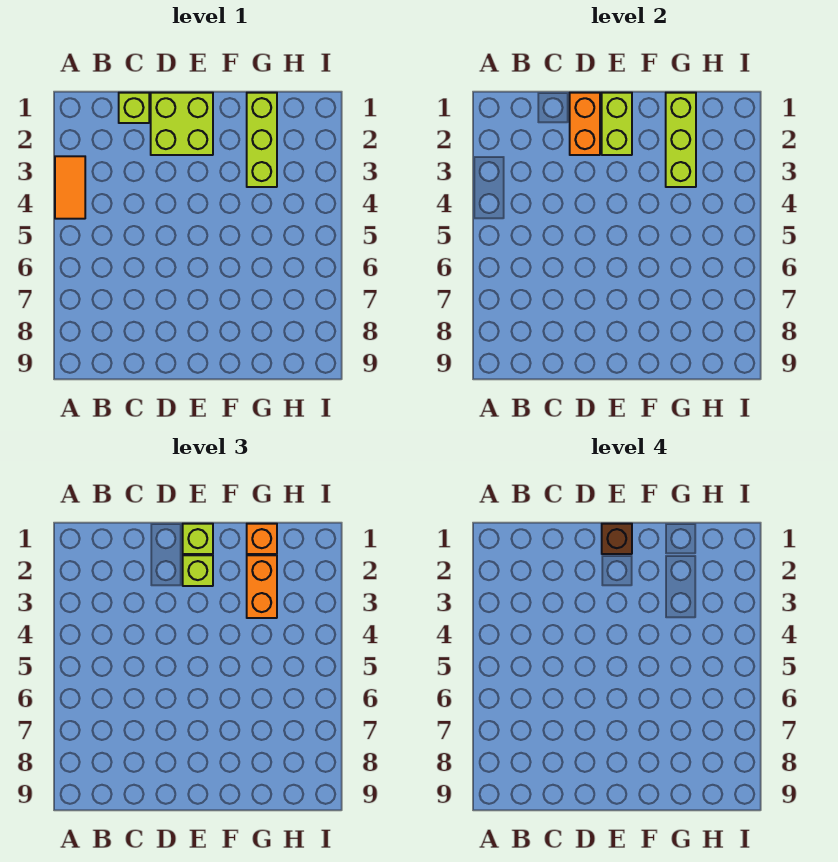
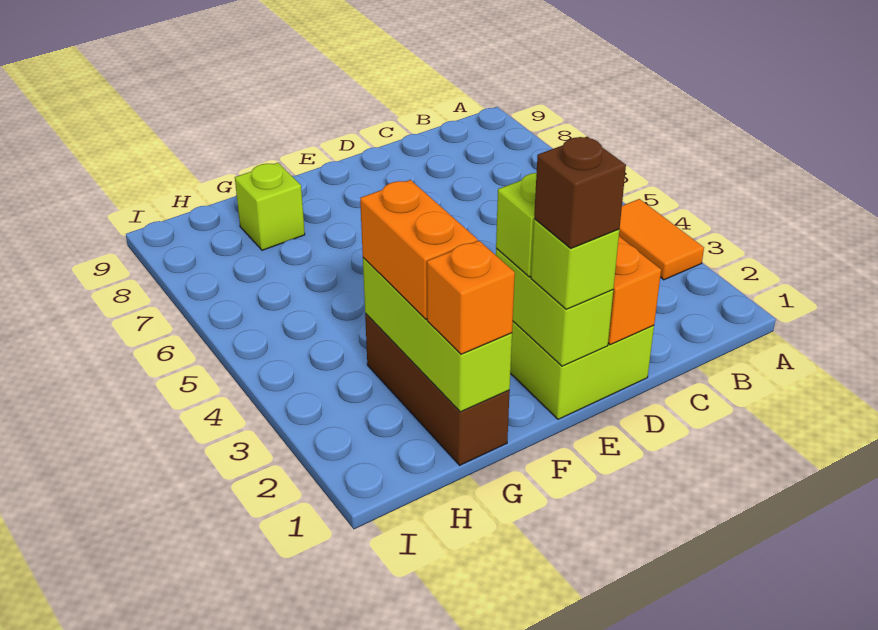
lime 1x1 brick [119,93,149,123] -> lime 1x1 brick moved to [235,163,305,250]
lime 1x3 brick [247,93,277,187] -> brown 1x3 brick [365,314,510,465]

